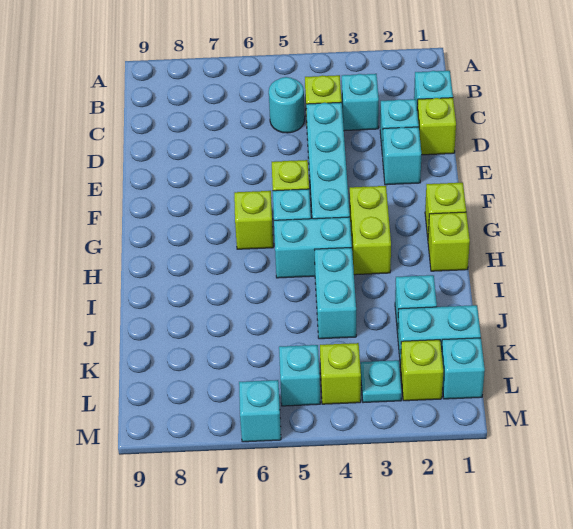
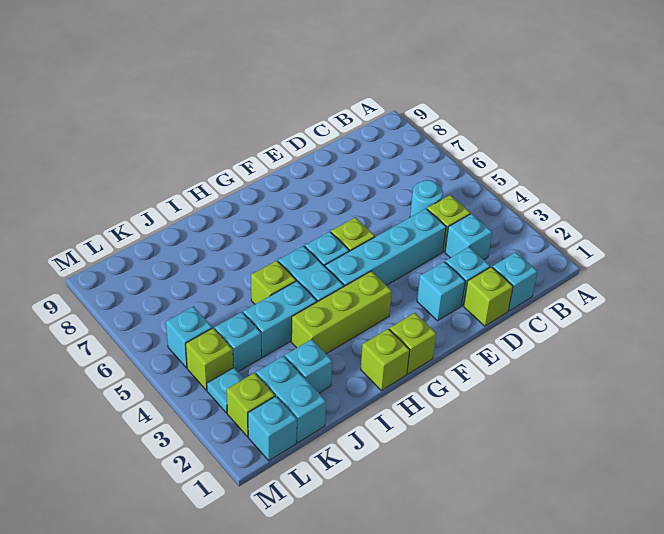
lime 1x2 brick [350,186,391,275] -> lime 1x3 brick [291,271,392,354]
lime 1x1 brick [234,191,273,249] -> lime 1x1 brick moved to [251,261,296,304]
cyan 1x1 brick [239,380,281,442] -> cyan 1x1 brick moved to [215,312,262,372]

